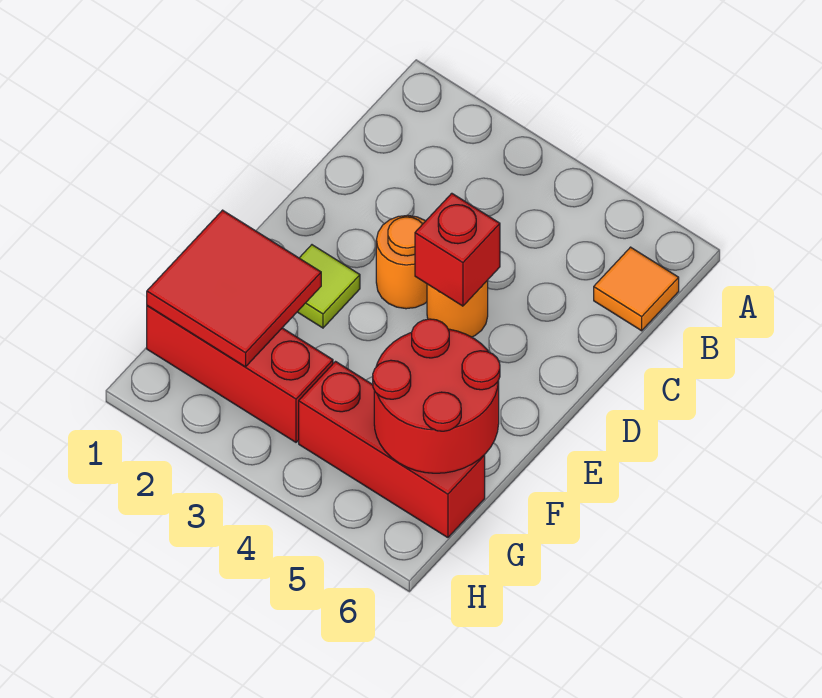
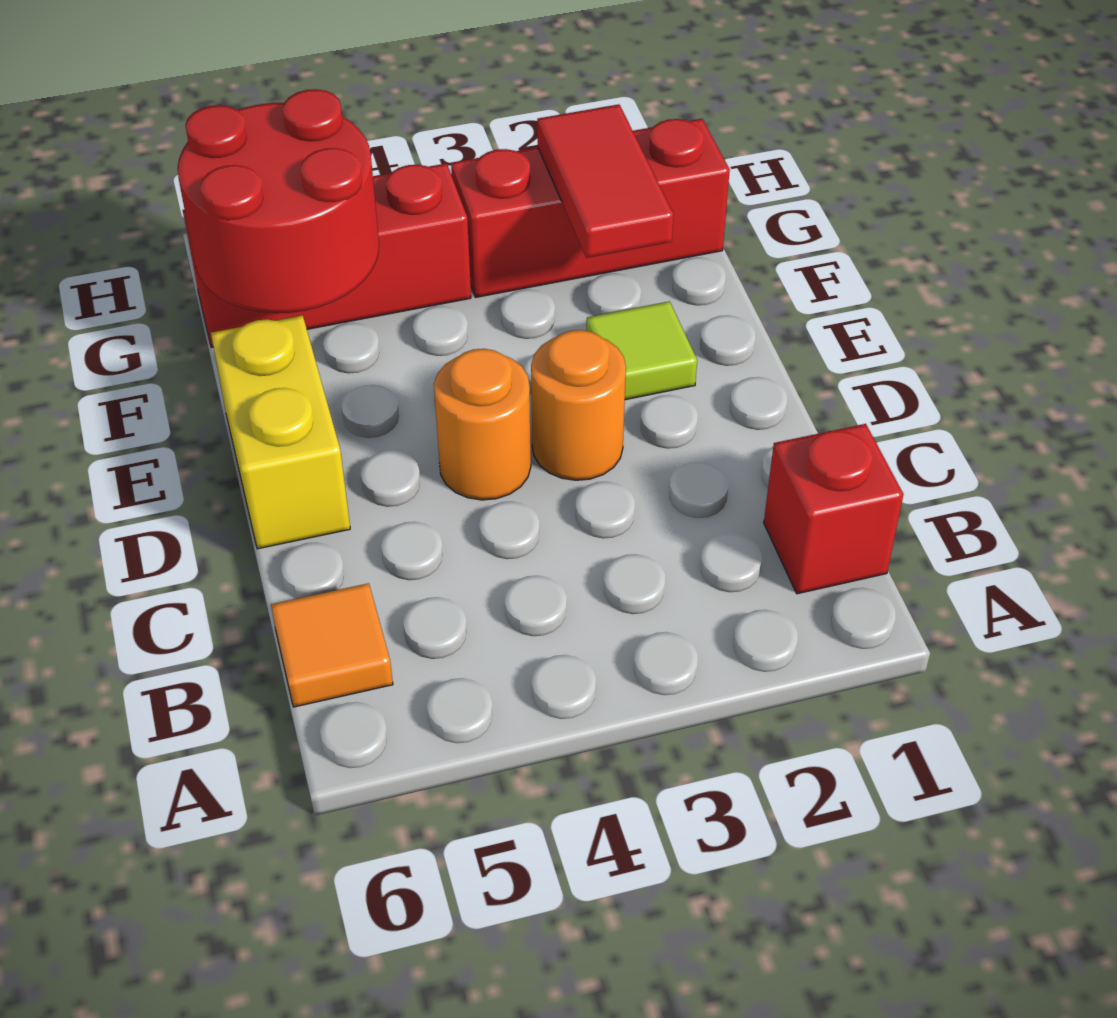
red 1x1 brick [415,193,500,306] -> red 1x1 brick moved to [764,424,904,594]
none -> yellow 1x2 brick [211,315,350,549]
red 2x2 tile [147,210,321,367] -> red 1x2 tile [537,104,673,258]

